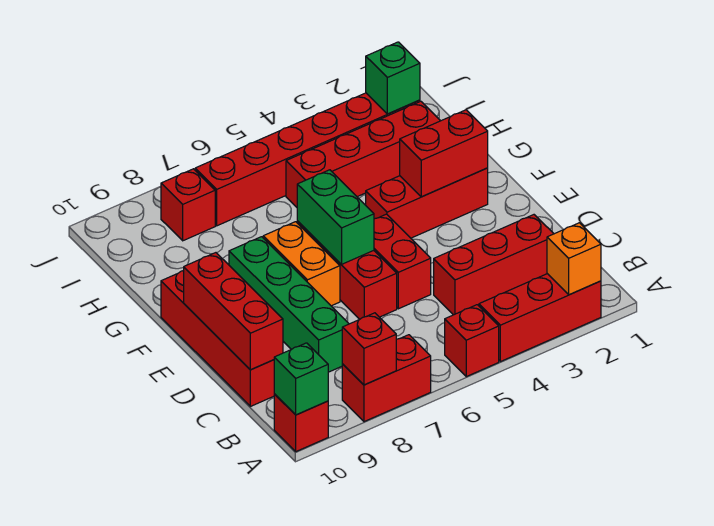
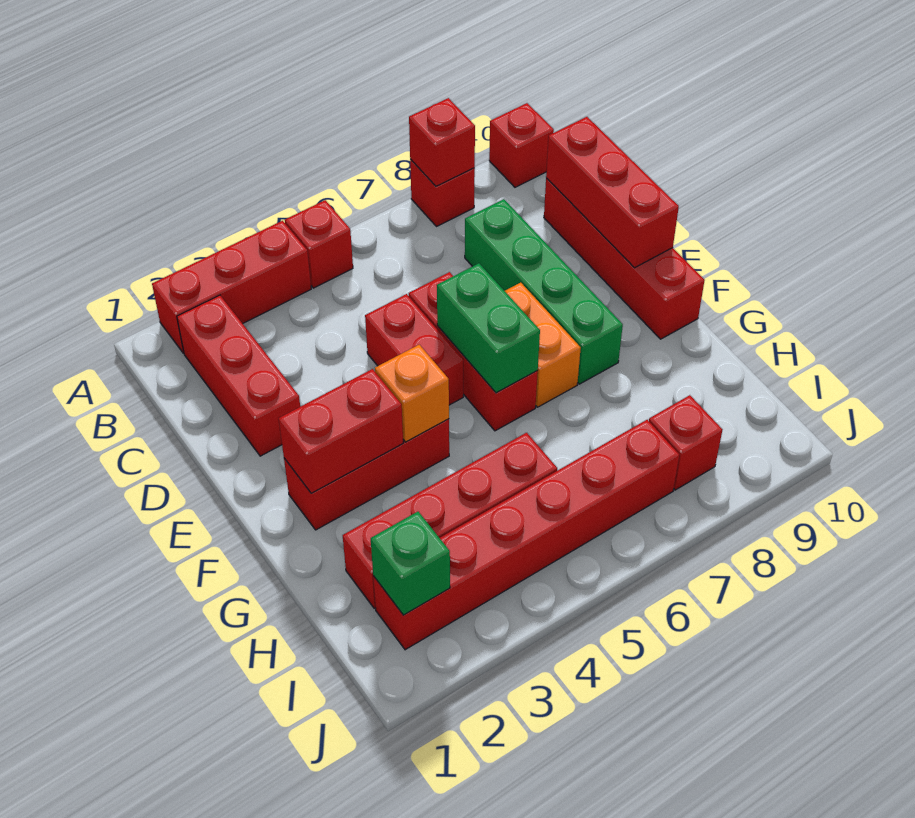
orange 1x1 brick [547,223,601,295] -> orange 1x1 brick moved to [375,345,449,442]
red 1x2 brick [342,335,431,422] -> red 1x1 brick [410,159,475,227]
green 1x1 brick [274,343,328,415] -> none
red 1x3 brick [434,215,554,315] -> red 1x3 brick turned to [177,295,300,456]

